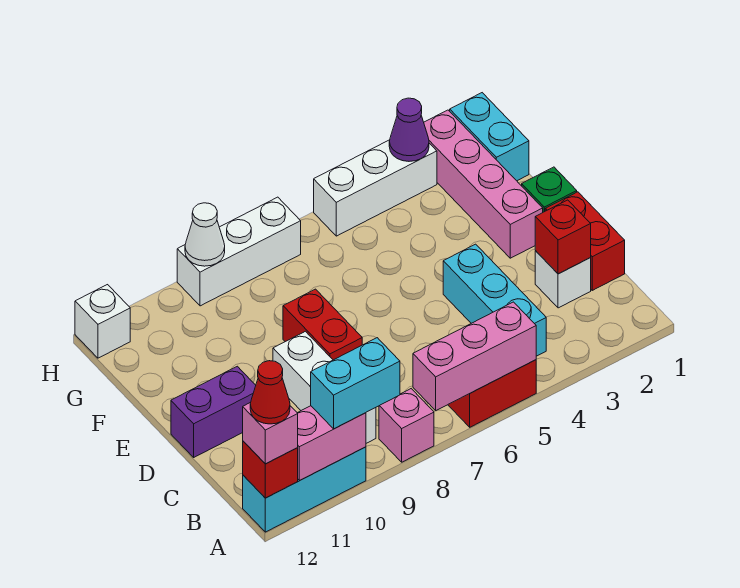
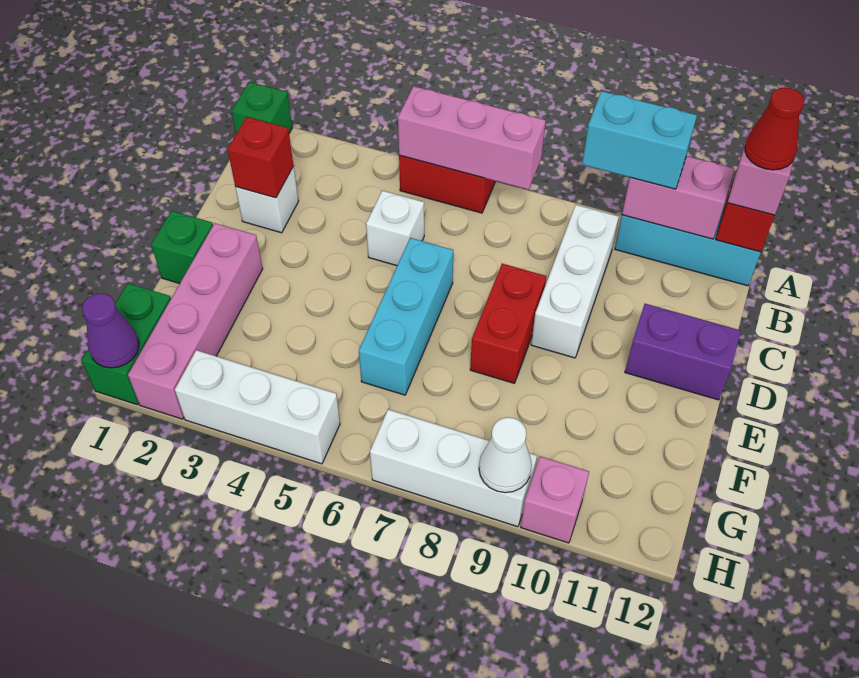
none -> green 1x1 brick [232,82,292,133]
pink 1x1 brick [379,389,434,462] -> pink 1x1 brick moved to [521,456,589,543]
cyan 1x3 brick [443,244,546,356] -> cyan 1x3 brick moved to [359,238,453,395]
red 1x2 brick [545,192,625,290] -> none
cyan 1x2 brick [450,93,529,181] -> green 1x2 brick [82,283,171,405]
purple 1x1 cone [389,98,429,161] -> purple 1x1 cone moved to [82,293,139,368]
white 1x1 brick [75,285,130,358] -> white 1x1 brick moved to [366,191,424,266]

